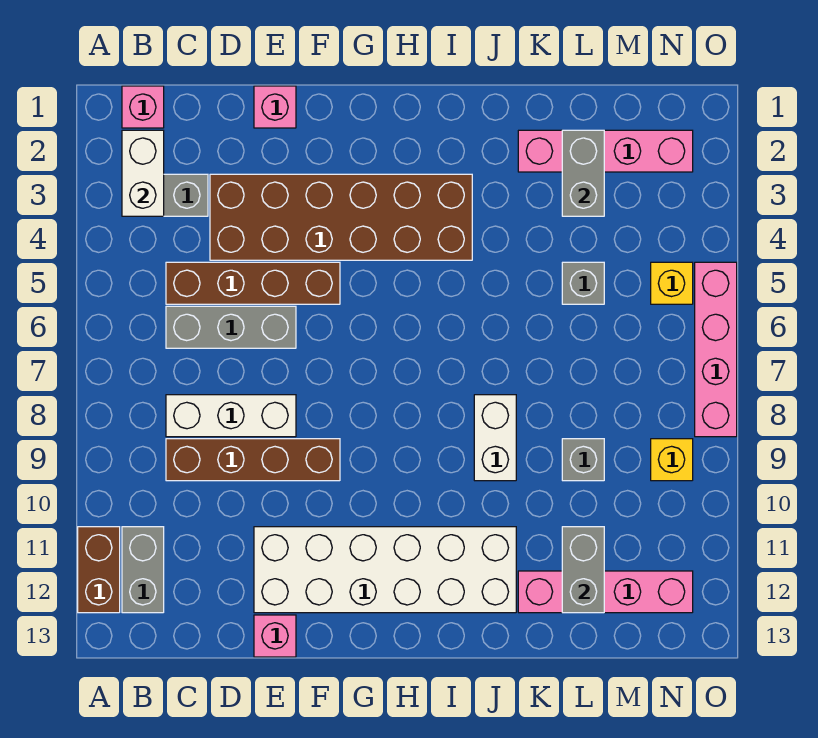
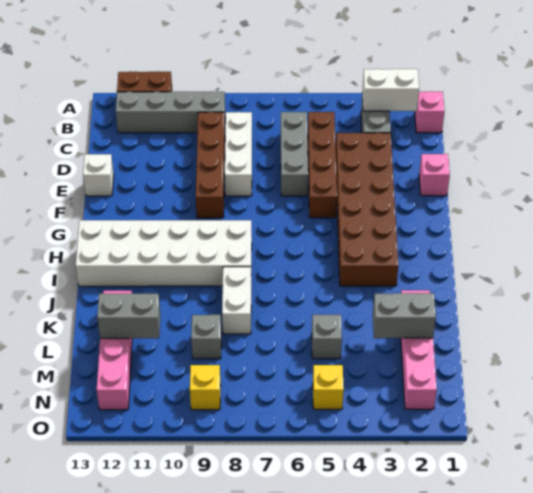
grey 1x2 brick [122,527,164,613] -> grey 1x4 brick [116,91,225,133]
white 2x6 brick [254,527,516,613] -> white 2x6 brick turned to [76,220,252,286]
pink 1x1 brick [254,615,296,657] -> white 1x1 brick [83,154,114,196]
white 1x2 brick [474,395,516,481] -> white 1x2 brick turned to [222,267,251,334]
pink 1x4 brick [695,262,737,437] -> none

